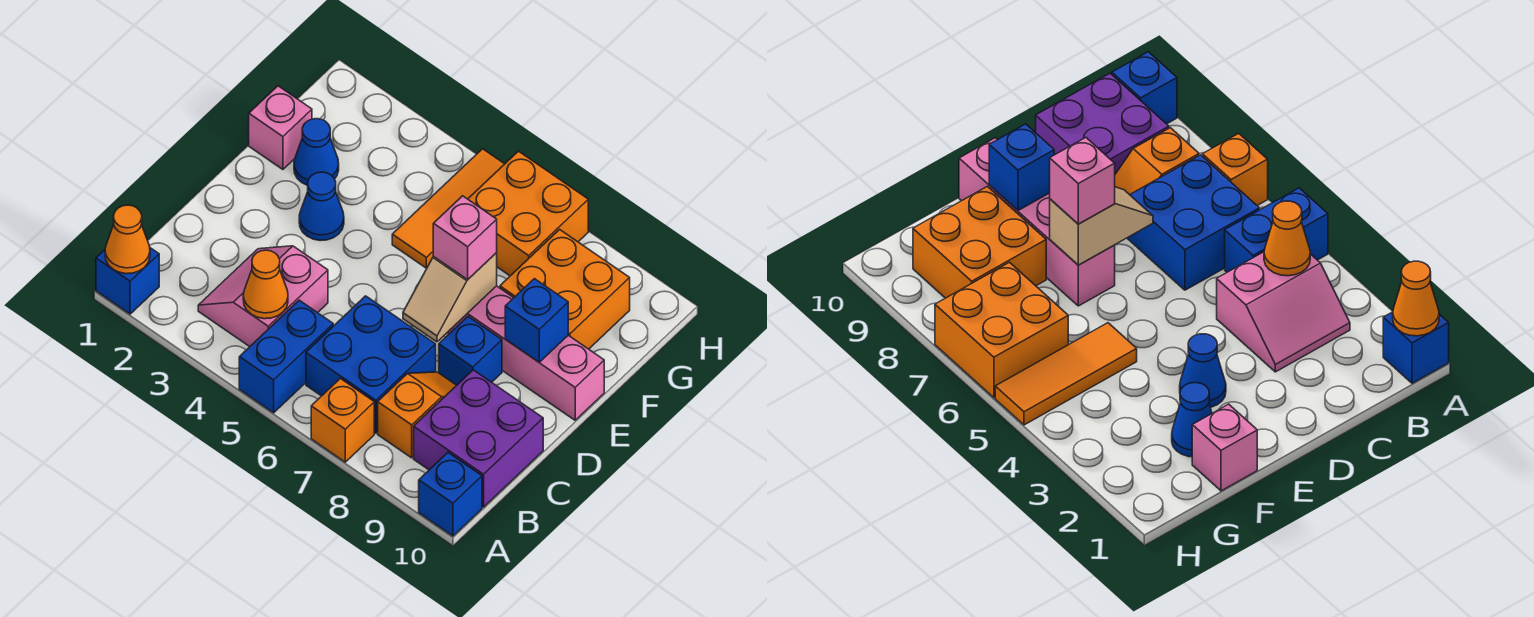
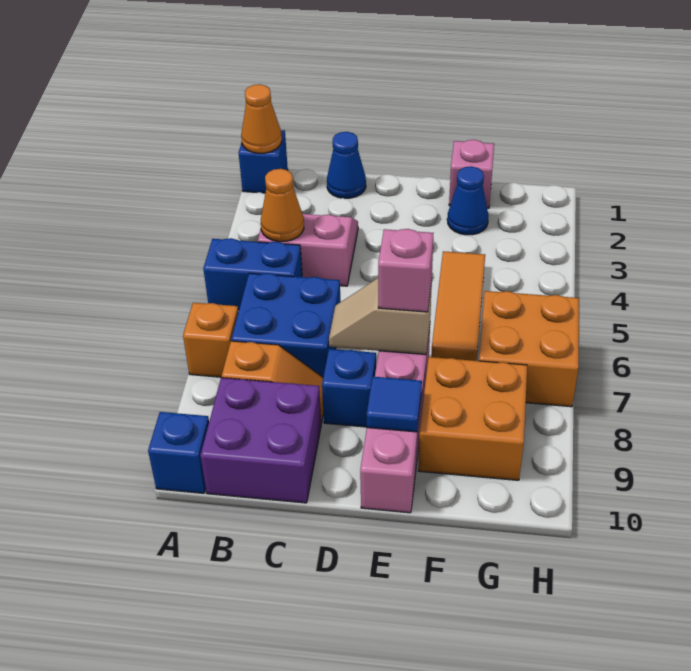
blue 1x1 cone [299,172,344,241] -> blue 1x1 cone moved to [327,132,366,198]
blue 1x1 brick [505,279,568,362] -> blue 1x1 tile [367,377,422,432]
orange 1x3 tile [392,149,504,268] -> orange 1x3 tile turned to [431,251,485,361]

